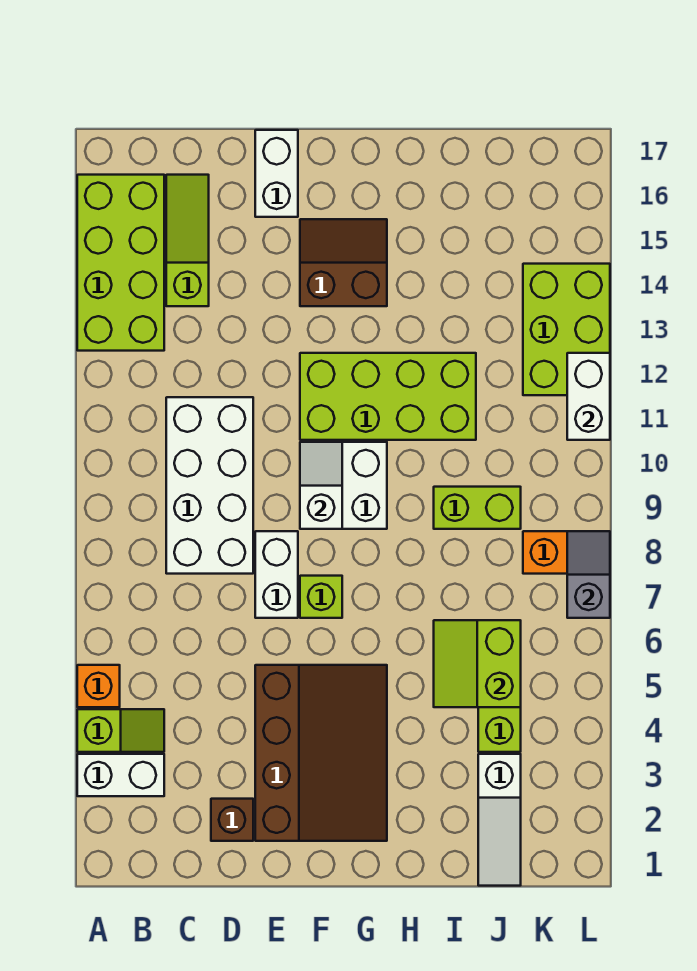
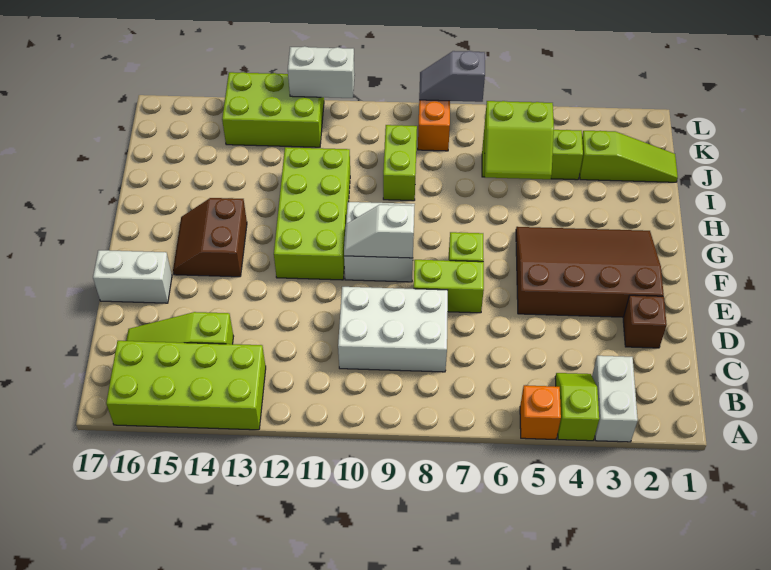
white 2x4 brick [166,397,253,574] -> white 2x3 brick [338,287,448,372]
white 1x2 brick [255,531,298,618] -> lime 1x2 brick [414,260,484,313]
white 1x3 slope [478,754,521,886] -> lime 1x3 slope [580,131,678,182]

